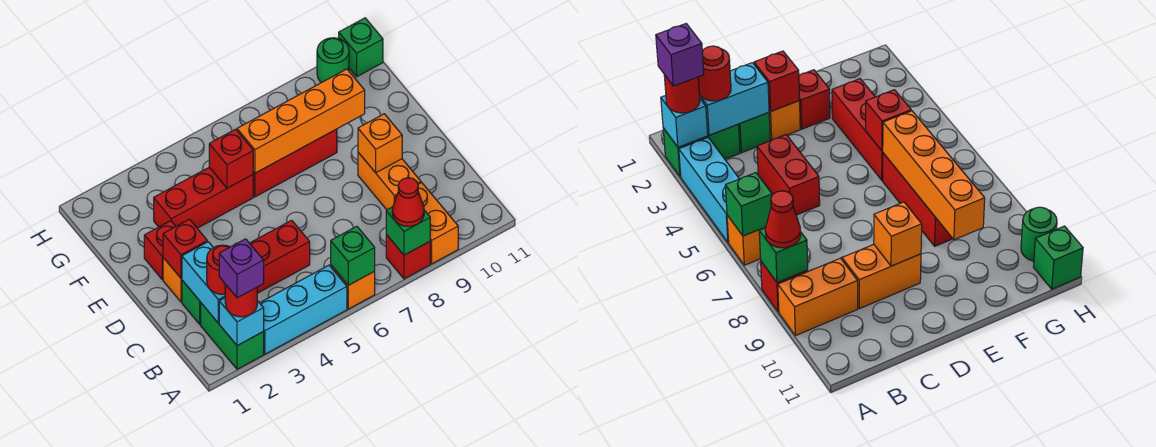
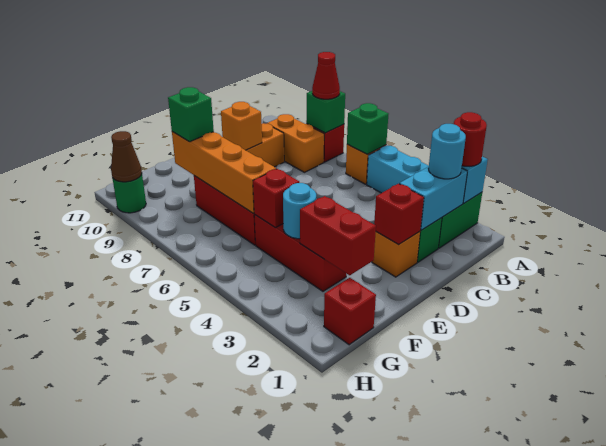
purple 1x1 brick [219,239,264,298] -> none
orange 1x2 brick [395,182,458,264] -> orange 1x2 brick turned to [267,114,324,172]
red 1x1 round brick [207,245,230,294] -> cyan 1x1 round brick [428,124,466,179]
red 1x2 brick [250,220,310,293] -> red 1x2 brick moved to [300,196,376,275]
red 1x1 brick [144,221,176,280] -> red 1x1 brick moved to [324,278,376,345]
none -> cyan 1x1 round brick [283,183,316,239]
none -> brown 1x1 cone [111,131,142,182]
green 1x1 brick [339,18,383,77] -> green 1x1 brick moved to [168,87,214,142]

